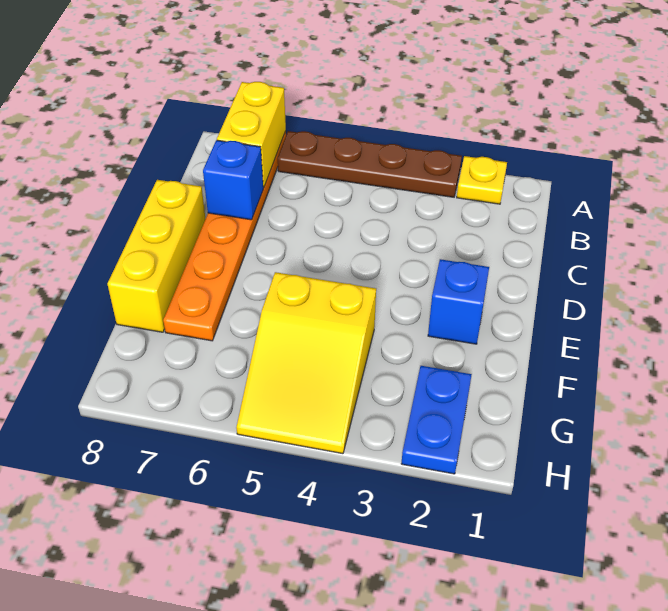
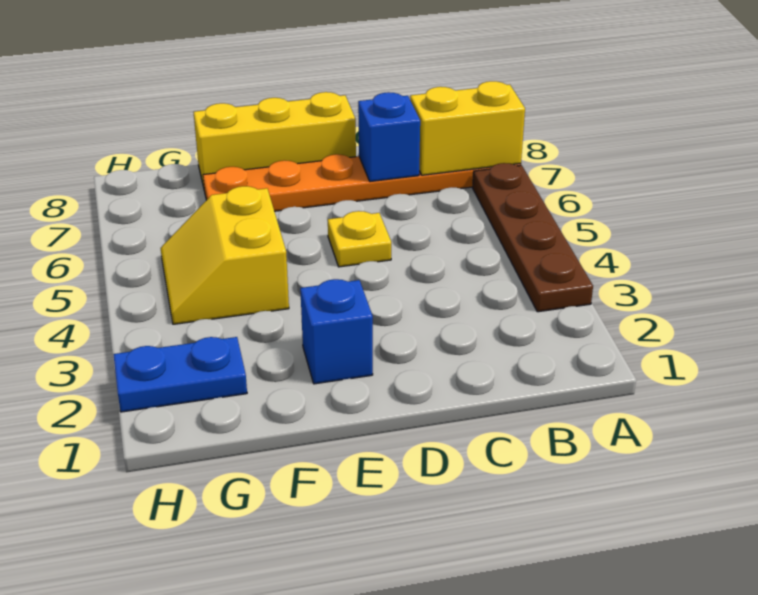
yellow 1x1 plate [457,156,507,204] -> yellow 1x1 plate moved to [328,211,391,267]
yellow 2x3 slope [236,272,376,454] -> yellow 2x2 slope [161,186,289,324]

